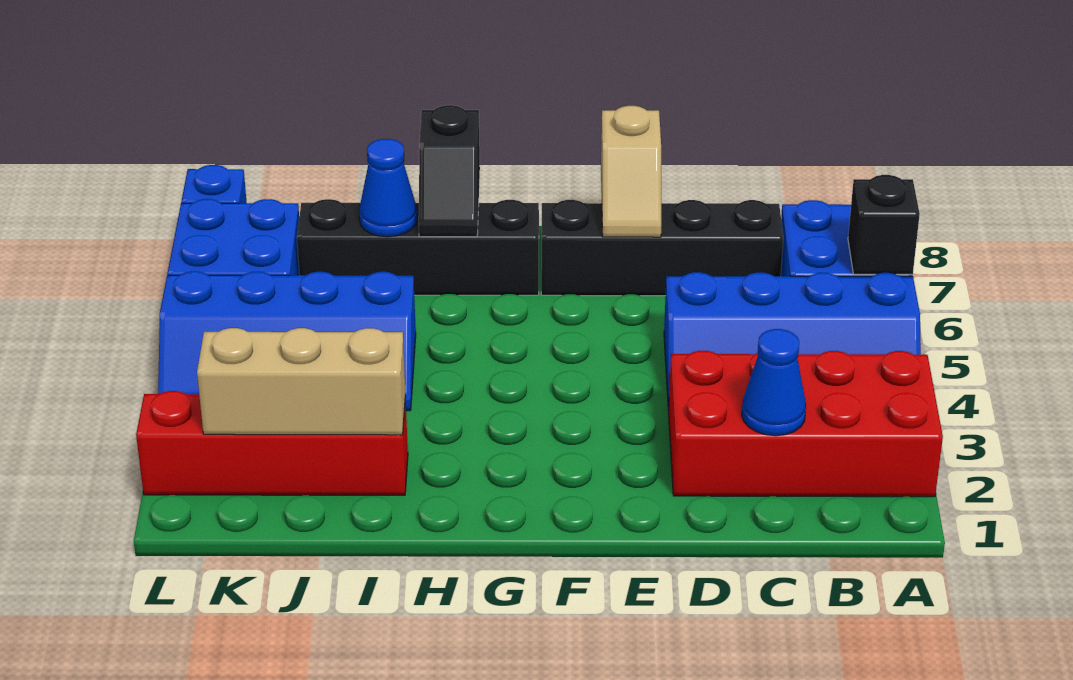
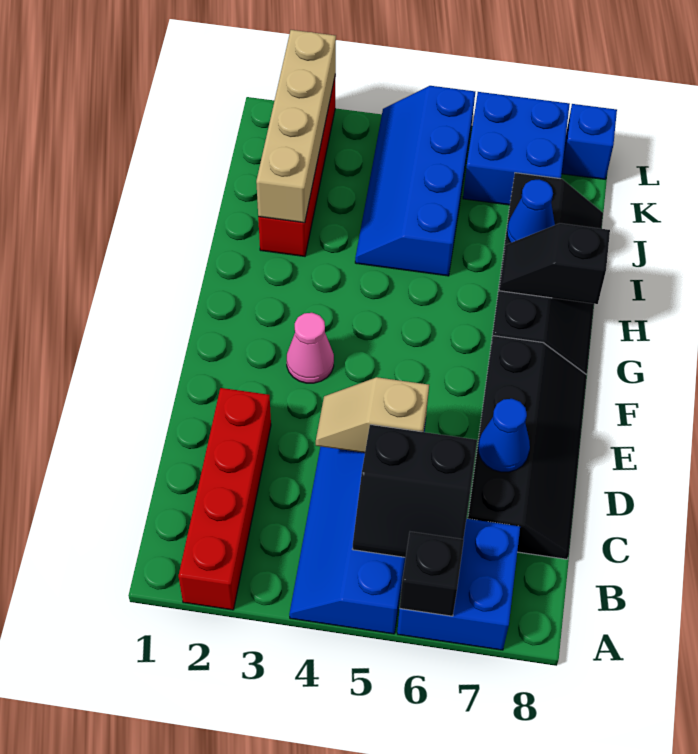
red 2x4 brick [668,351,943,497] -> red 1x4 brick [179,388,271,610]
none -> black 2x2 slope [353,425,477,557]
blue 1x1 cone [742,329,806,436] -> blue 1x1 cone moved to [478,399,530,472]
tan 1x2 slope [601,106,661,237] -> tan 1x2 slope moved to [316,377,429,453]
none -> pink 1x1 cone [287,313,334,383]
tan 1x3 brick [197,328,405,435] -> tan 1x4 brick [256,30,336,223]

